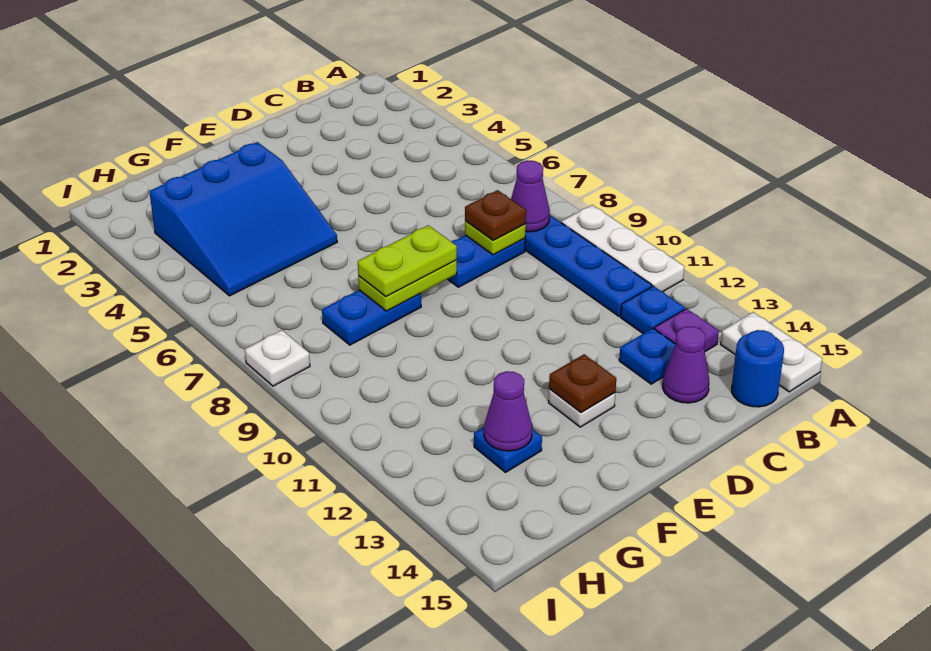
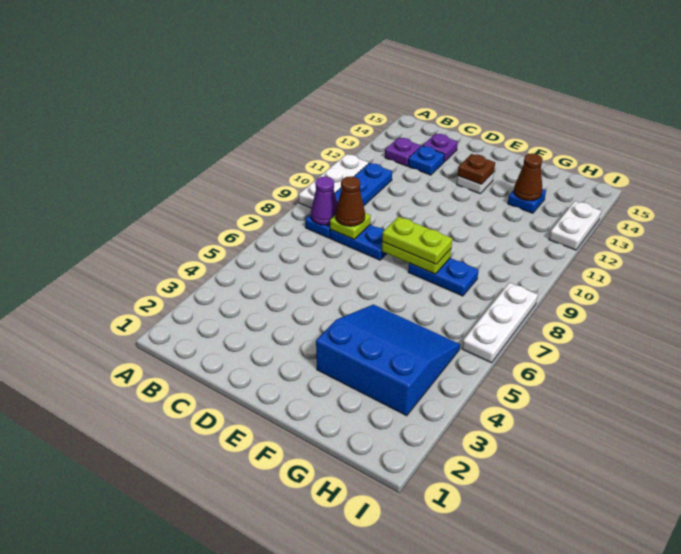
white 1x2 plate [720,312,822,392] -> white 1x2 plate moved to [549,201,601,250]
blue 1x1 plate [621,286,685,334] -> none
blue 1x1 round brick [732,330,784,407] -> none
brown 1x1 plate [465,190,526,240] -> brown 1x1 cone [336,177,365,226]
purple 1x1 cone [663,326,709,403] -> purple 1x1 plate [423,134,458,162]
purple 1x1 cone [484,371,532,451] -> brown 1x1 cone [514,153,543,201]
white 1x1 plate [245,330,310,386] -> white 1x3 plate [462,283,538,363]

